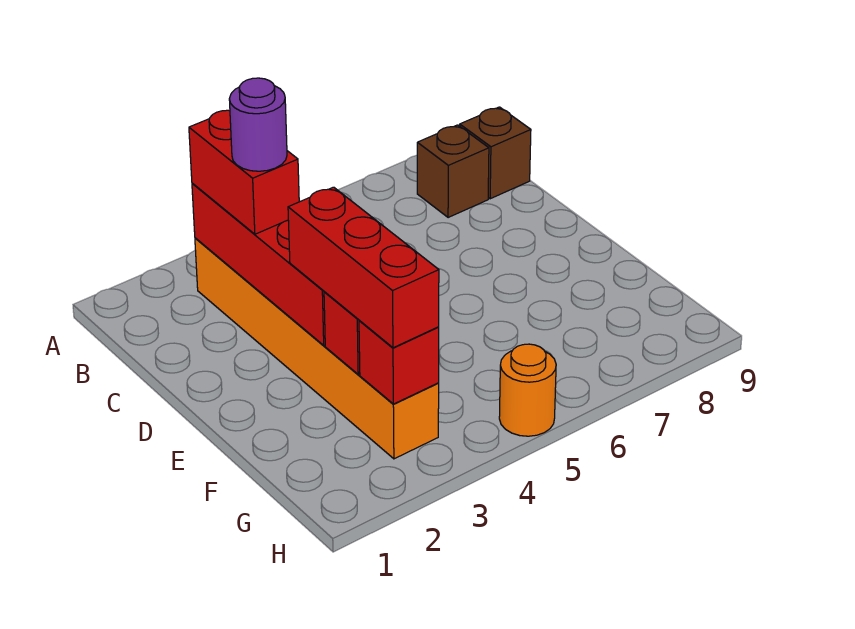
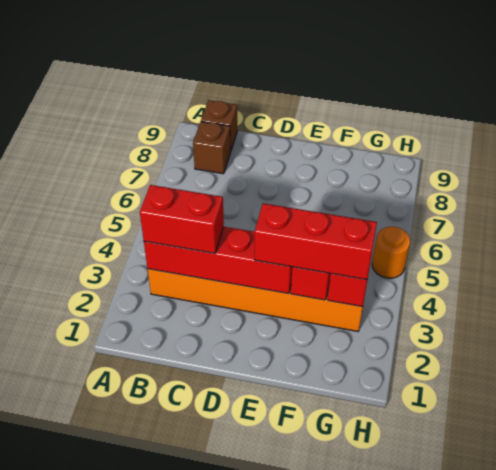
purple 1x1 round brick [229,78,287,171] -> none

